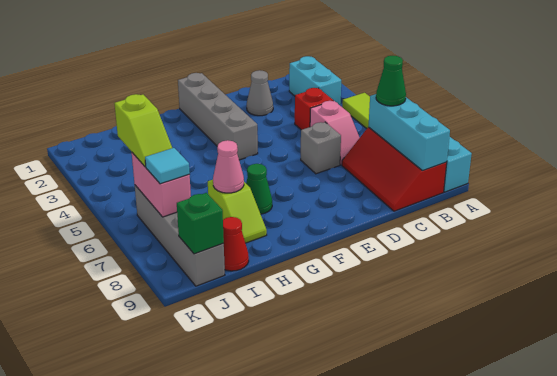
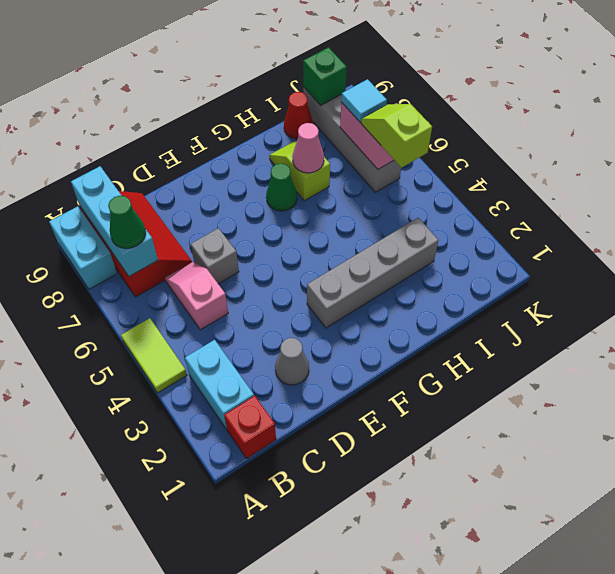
red 1x1 brick [295,88,333,130] -> red 1x1 brick moved to [224,396,276,458]
grey 1x4 brick [178,73,258,160] -> grey 1x4 brick turned to [307,218,438,328]

